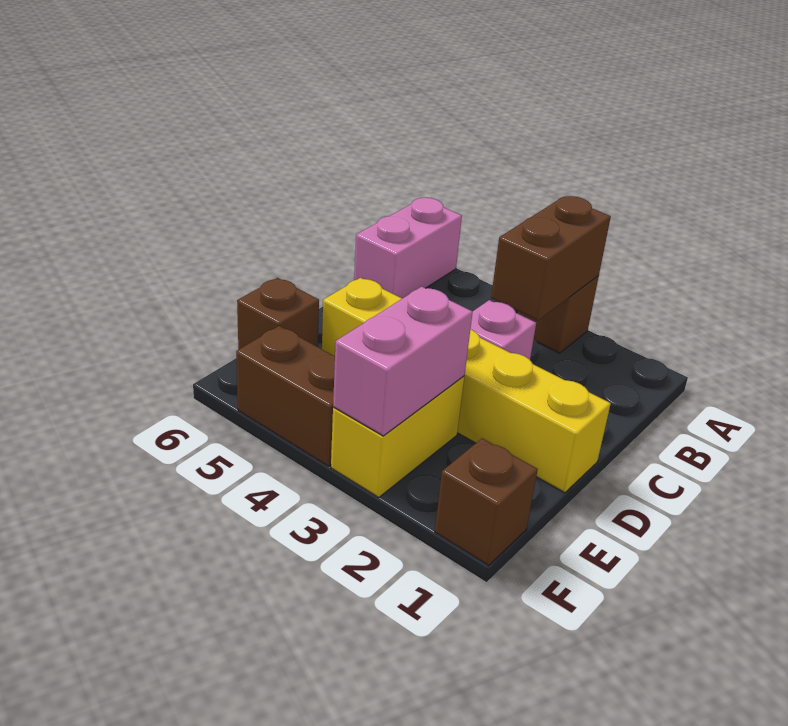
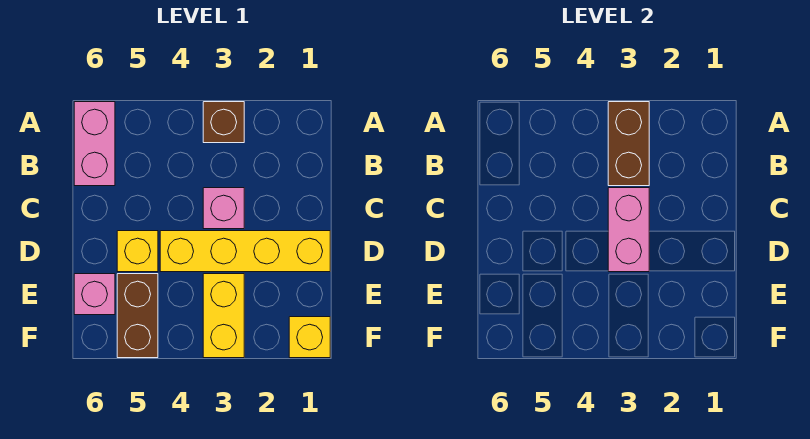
pink 1x2 brick [333,287,473,436] -> pink 1x2 brick moved to [608,188,649,272]
brown 1x1 brick [237,278,319,350] -> pink 1x1 brick [74,274,115,315]
brown 1x1 brick [435,438,538,565] -> yellow 1x1 brick [289,317,330,358]
brown 1x2 brick [236,326,335,466] -> brown 1x2 brick turned to [117,274,158,358]

